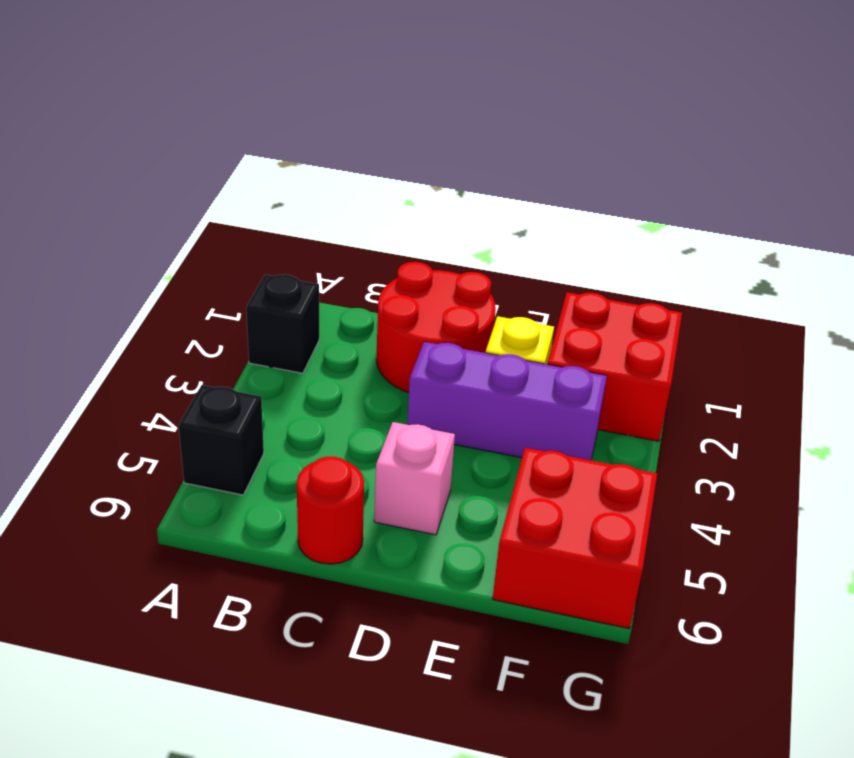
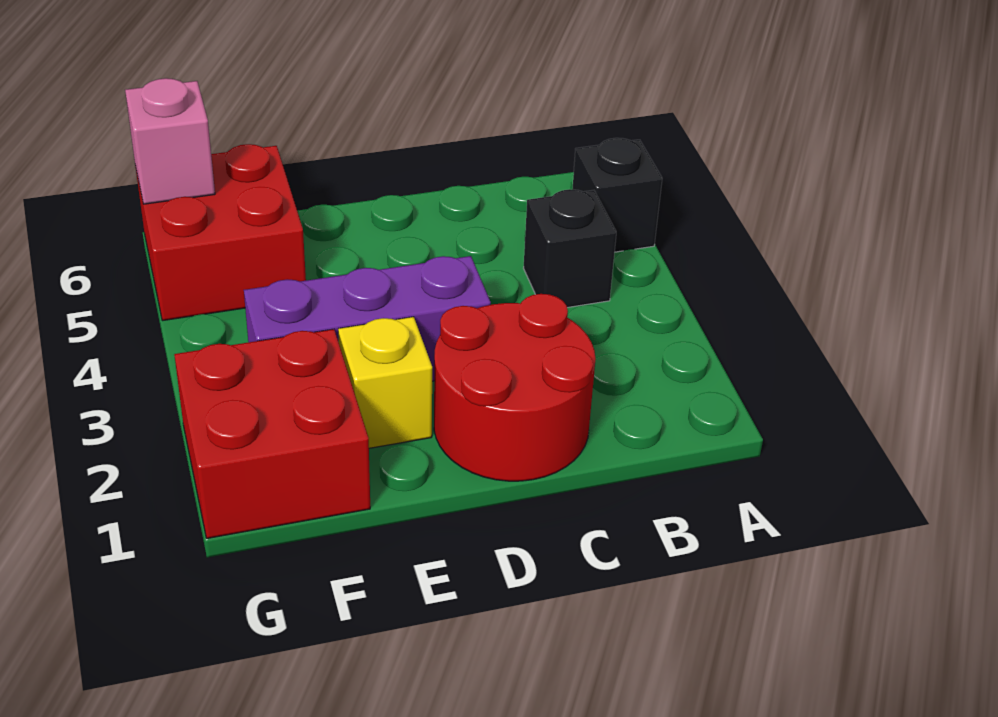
black 1x1 brick [246,274,319,373] -> black 1x1 brick moved to [524,189,616,308]
red 1x1 round brick [297,456,364,564] -> none
pink 1x1 brick [374,422,455,535] -> pink 1x1 brick moved to [125,78,215,204]

